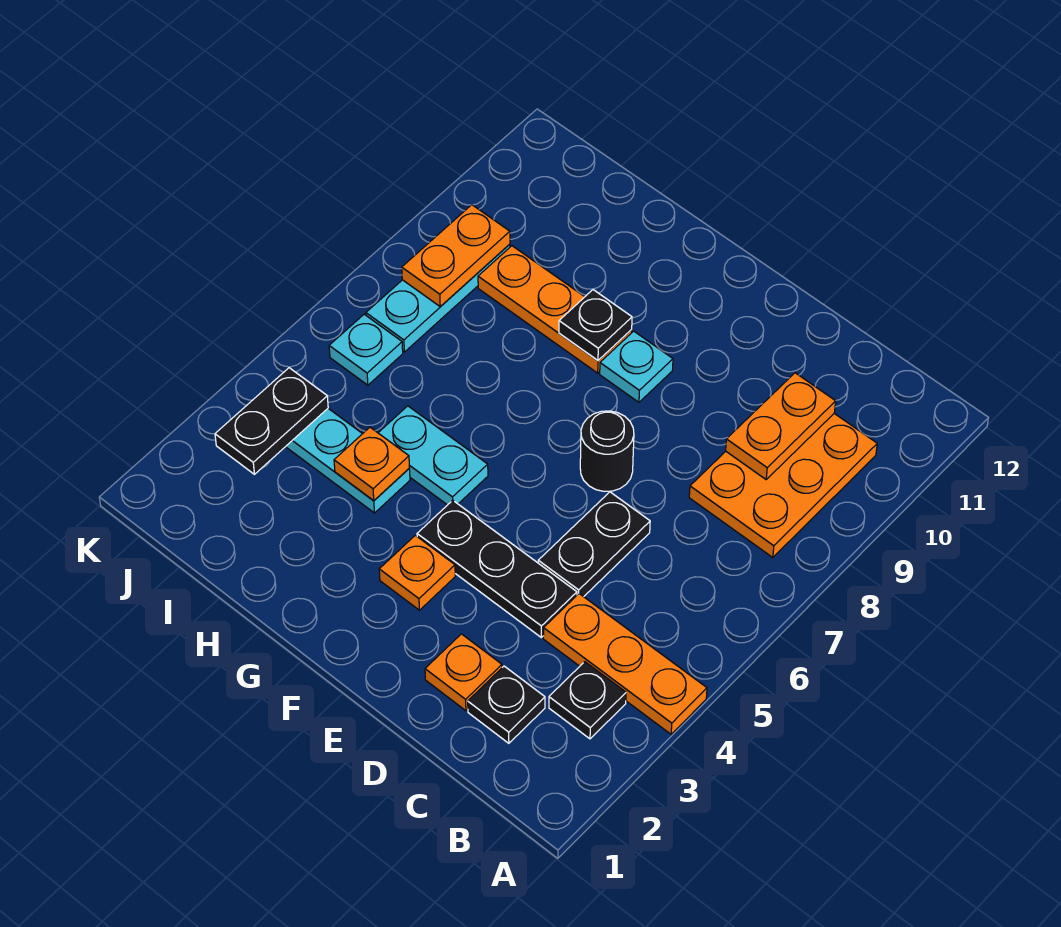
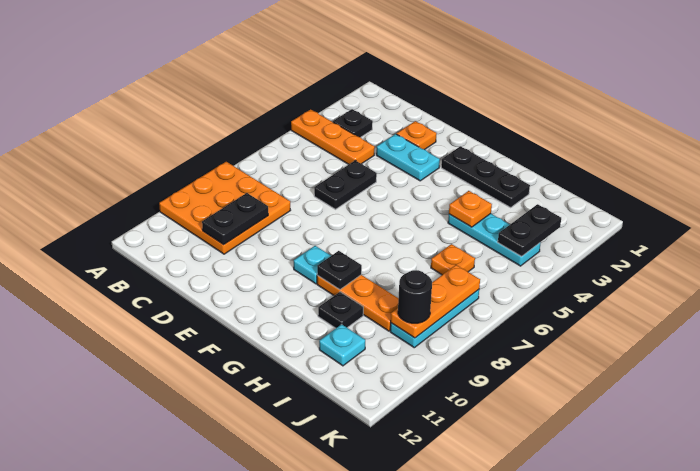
orange 2x3 plate [689,414,877,558] -> orange 3x3 plate [159,162,291,254]
black 1x1 plate [468,666,545,743] -> black 1x1 plate moved to [318,292,363,328]
orange 1x2 plate [726,373,836,479] -> black 1x2 plate [202,193,268,245]
black 1x3 plate [417,500,577,637] -> black 1x3 plate moved to [441,146,530,207]
black 1x1 round brick [580,411,634,491] -> black 1x1 round brick moved to [398,270,432,323]
orange 1x1 plate [379,535,455,610] -> orange 1x1 plate moved to [431,244,475,275]
cyan 1x2 plate [378,406,488,505] -> cyan 1x2 plate moved to [376,134,440,181]
cyan 1x1 plate [329,314,403,385] -> cyan 1x1 plate moved to [319,324,365,366]
orange 1x2 plate [402,205,510,307] -> orange 1x3 plate [391,265,480,338]

